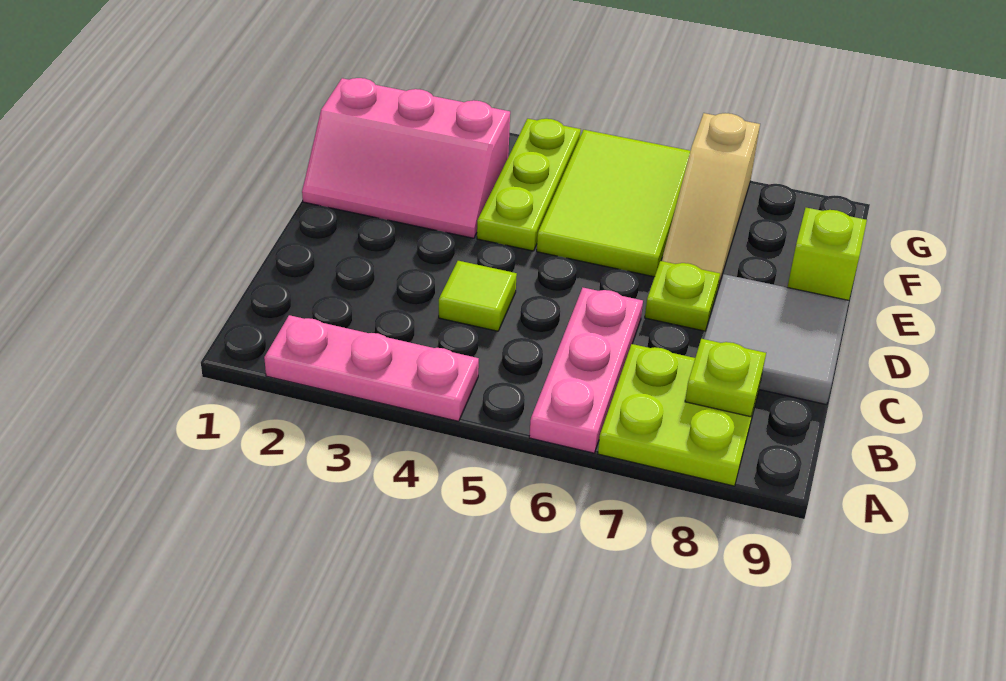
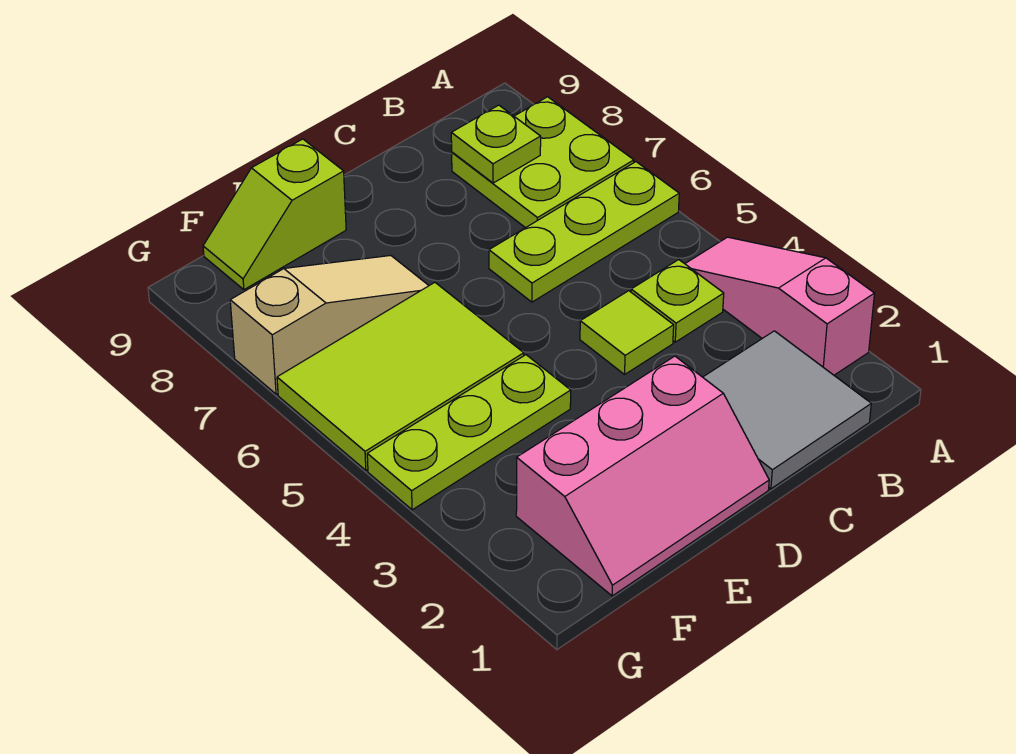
pink 1x3 plate [264,315,479,421] -> pink 1x3 slope [685,237,875,375]
pink 1x3 plate [529,288,643,453] -> lime 1x3 plate [489,162,679,302]
grey 2x2 tile [704,274,849,405] -> grey 2x2 tile moved to [703,331,871,489]
lime 1x1 plate [645,261,720,331] -> lime 1x1 plate moved to [631,260,724,342]
pink 2x3 slope [302,78,510,238] -> pink 2x3 slope turned to [516,356,769,596]

